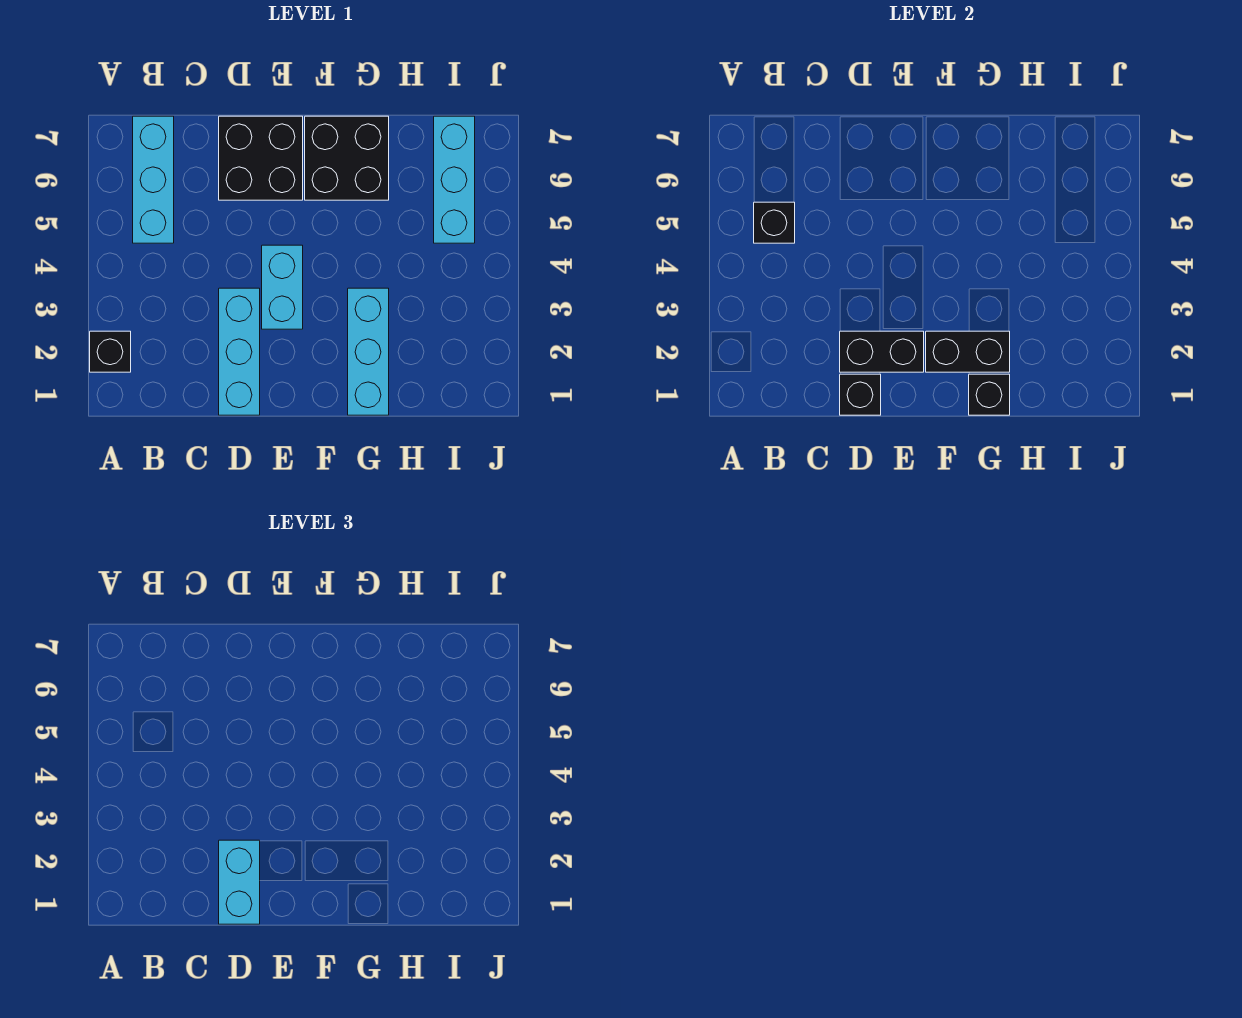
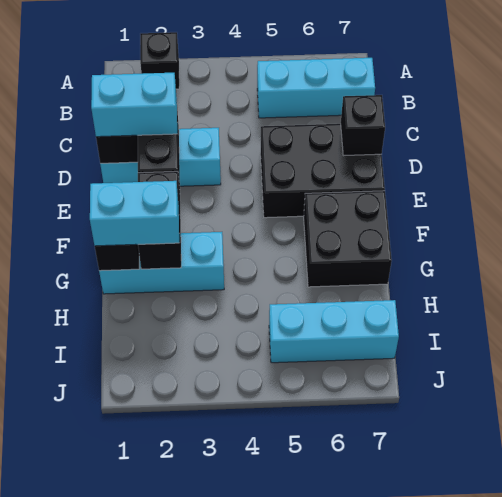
black 1x1 brick [754,202,795,243] -> black 1x1 brick moved to [341,95,385,155]
black 2x2 brick [219,116,303,200] -> black 2x3 brick [261,124,385,218]
cyan 1x2 brick [262,245,303,329] -> cyan 1x2 brick moved to [90,181,179,246]

